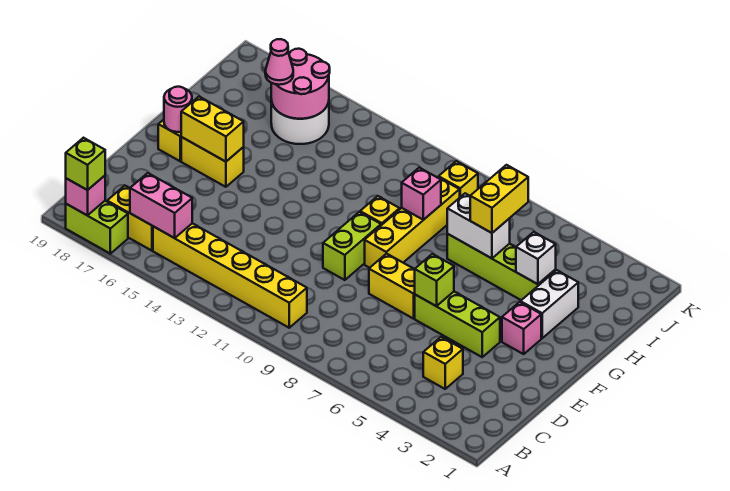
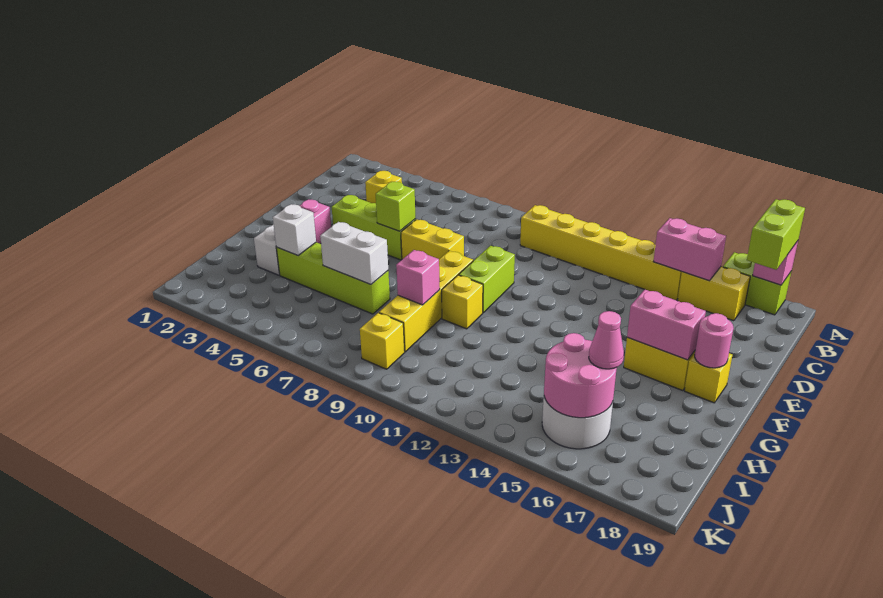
lime 1x1 brick [66,138,105,190] -> lime 1x2 brick [747,199,805,270]
yellow 1x2 brick [181,97,244,162] -> pink 1x2 brick [627,290,706,360]
yellow 1x2 brick [470,165,528,233] -> none

